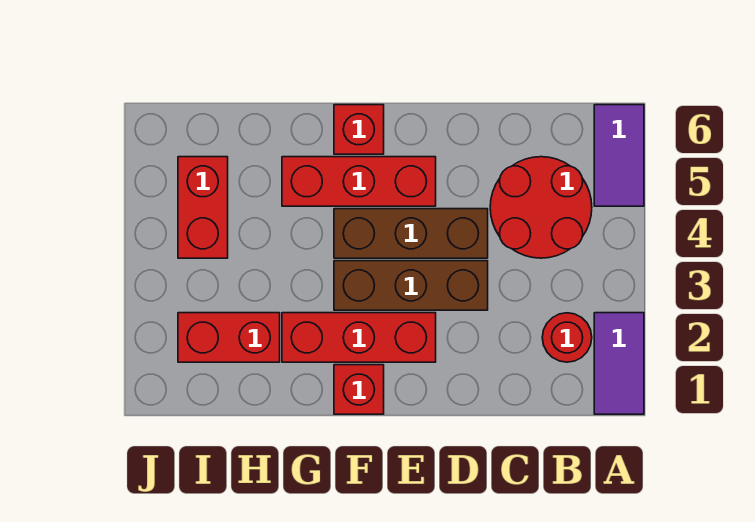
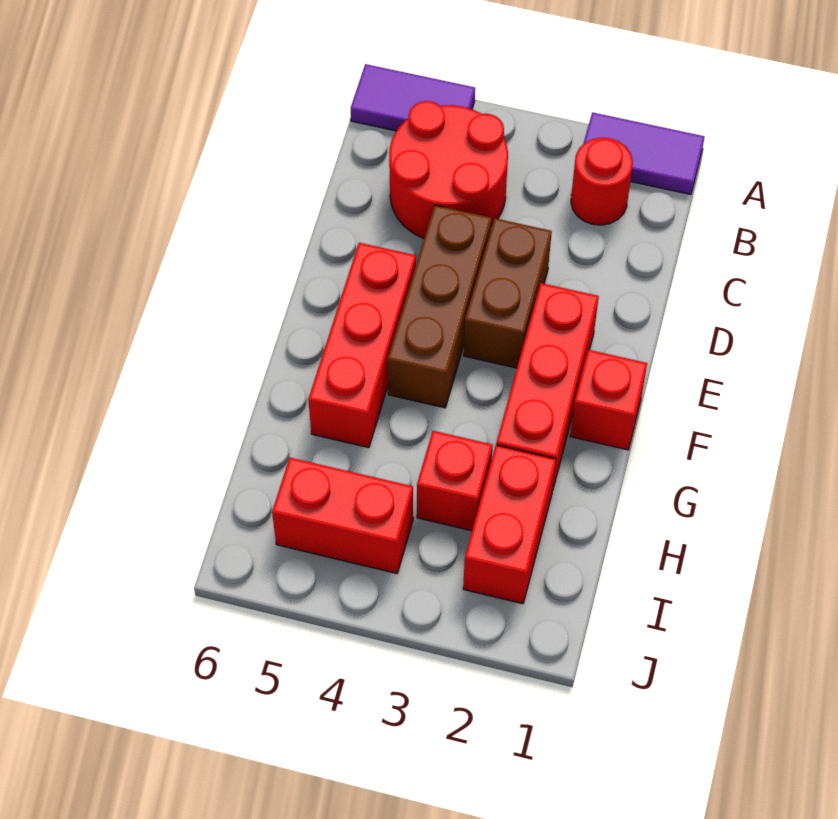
brown 1x3 brick [334,261,488,310] -> brown 1x2 brick [464,218,552,368]
red 1x1 brick [334,105,384,154] -> red 1x1 brick moved to [417,431,493,531]

